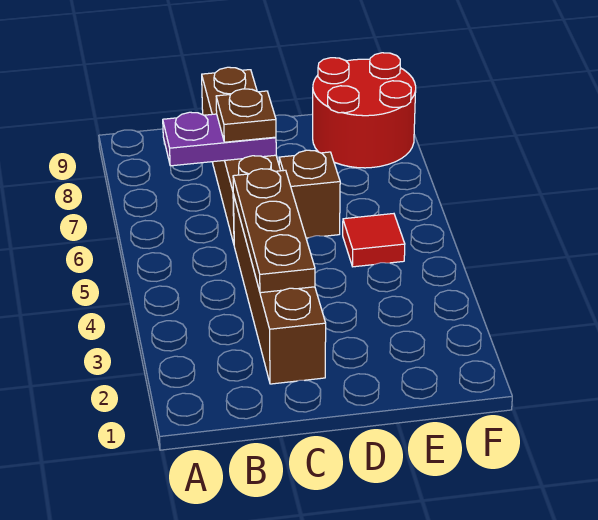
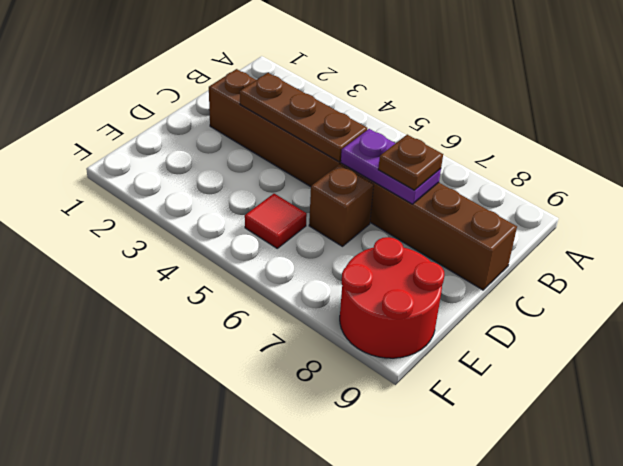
purple 1x2 plate [163,112,276,166] -> purple 1x2 plate turned to [341,129,441,204]

